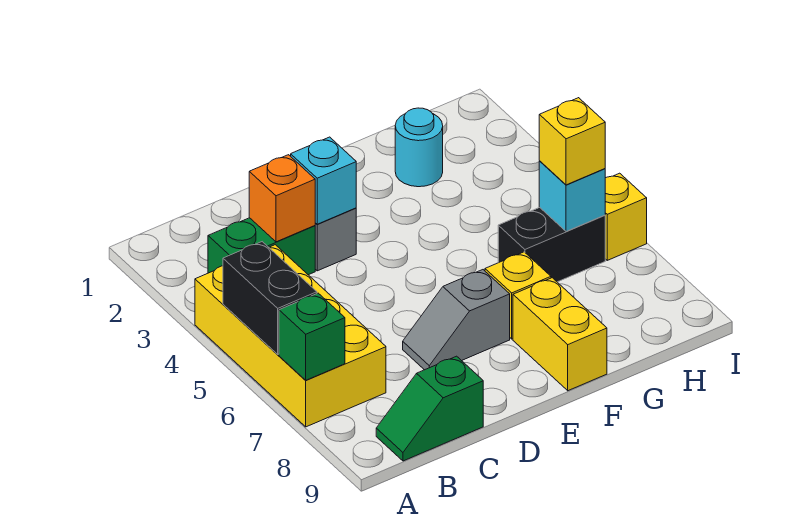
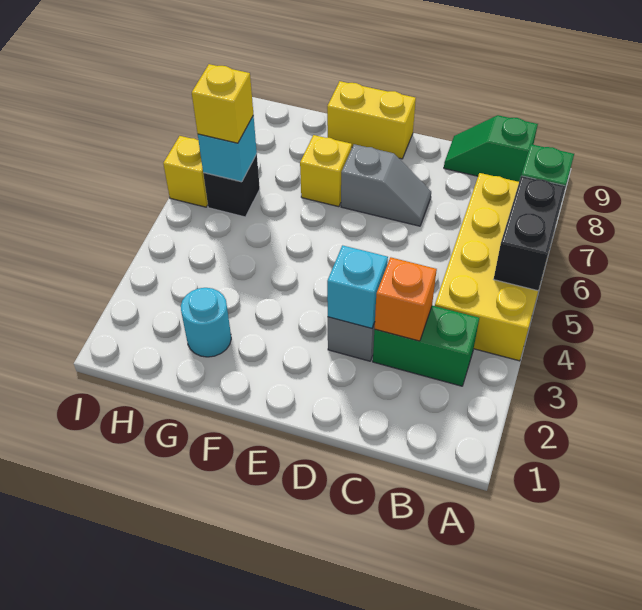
green 1x2 slope [376,356,483,461] -> green 1x2 slope turned to [444,115,538,182]
yellow 1x2 brick [513,278,607,391] -> yellow 1x2 brick turned to [327,81,416,159]
black 1x2 brick [498,207,605,282] -> black 1x1 brick [203,154,260,217]

